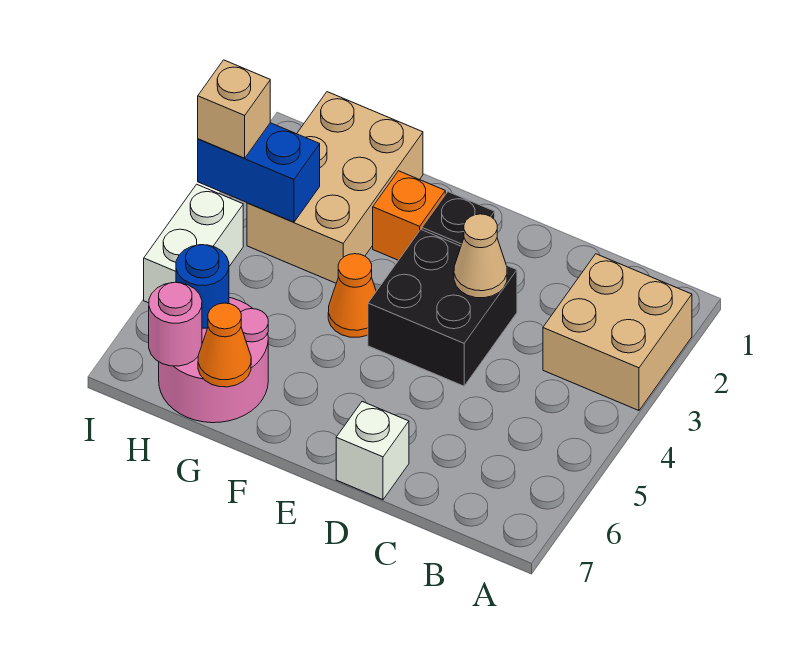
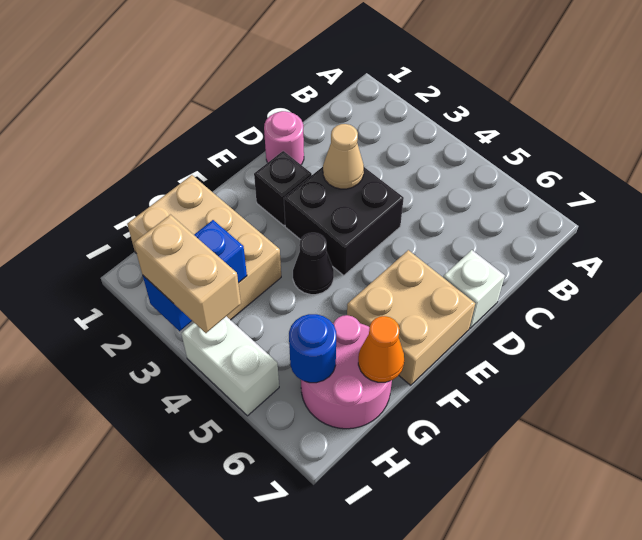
tan 2x2 brick [543,254,692,411] -> tan 2x2 brick moved to [347,250,475,385]
orange 1x1 brick [373,171,445,260] -> none
orange 1x1 cone [328,254,376,337] -> black 1x1 cone [293,233,334,295]
pink 1x1 round brick [149,282,202,366] -> pink 1x1 round brick moved to [264,111,304,165]
tan 1x1 brick [198,60,270,158] -> tan 1x2 brick [134,215,241,333]

